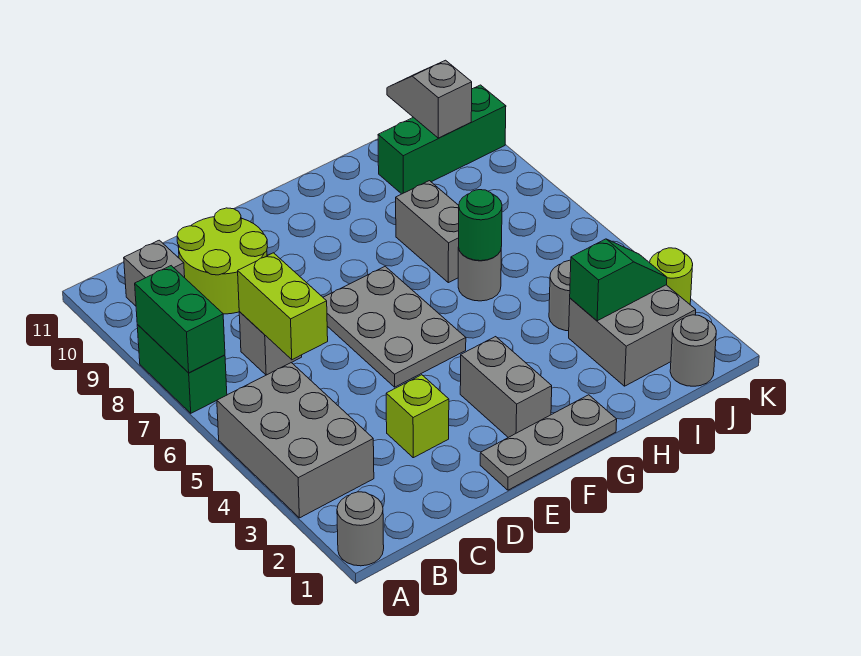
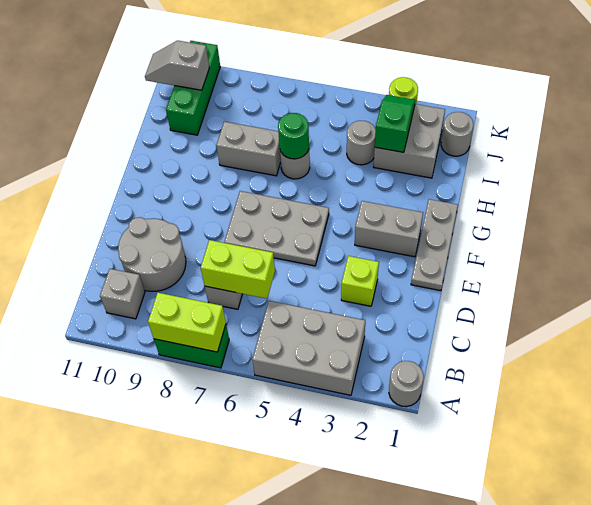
green 1x2 brick [135,266,225,373] -> lime 1x2 brick [148,293,226,352]
lime 2x2 round brick [177,208,268,314] -> grey 2x2 round brick [118,217,186,291]

